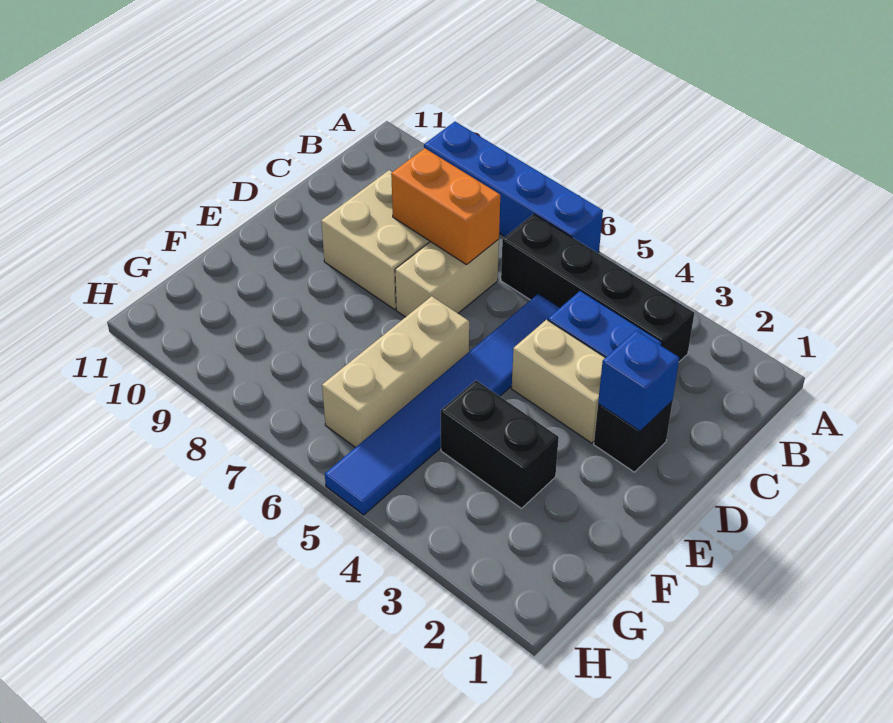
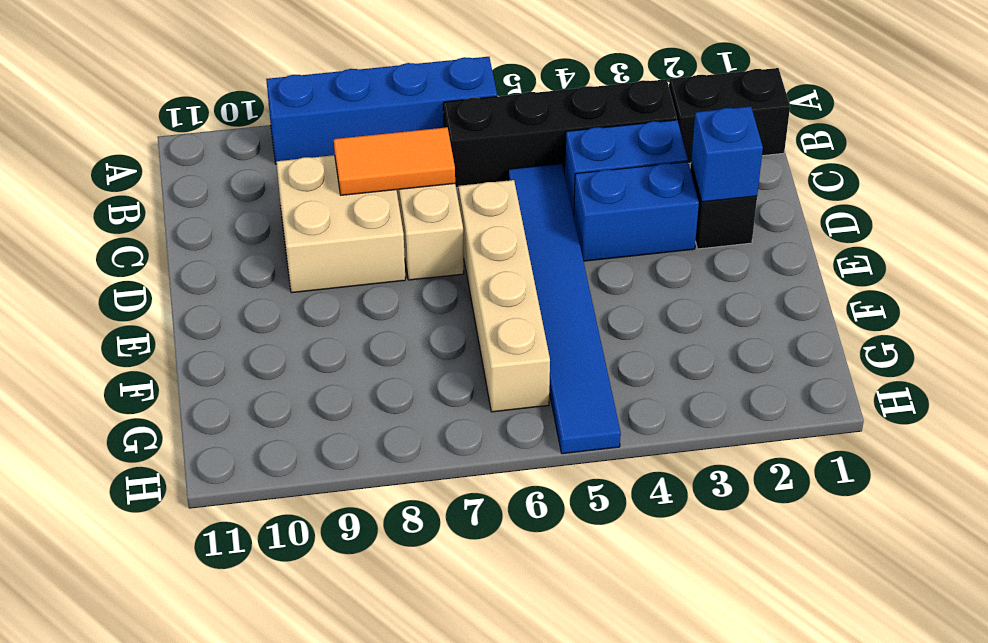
orange 1x2 brick [391,148,500,265] -> orange 1x2 tile [334,127,455,195]
tan 1x2 brick [512,320,605,443] -> blue 1x2 brick [574,162,699,261]
tan 1x3 brick [322,296,469,448] -> tan 1x4 brick [458,180,550,412]
black 1x2 brick [441,380,559,508] -> black 1x2 brick moved to [669,68,790,163]

